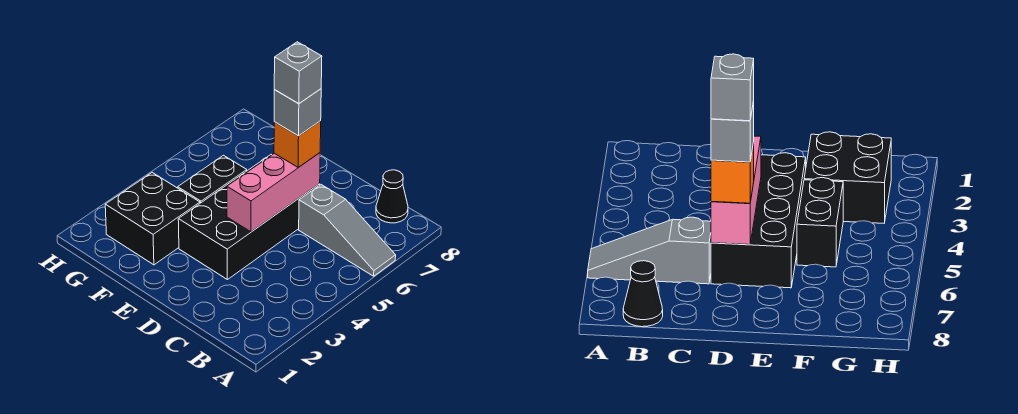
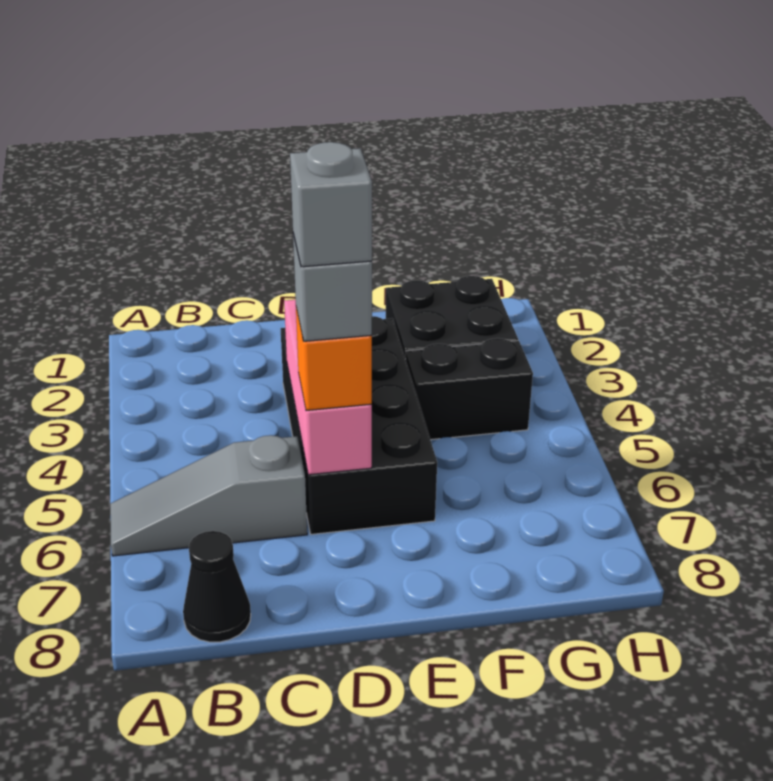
black 1x2 brick [178,155,247,203] -> black 1x2 brick turned to [405,338,533,440]

